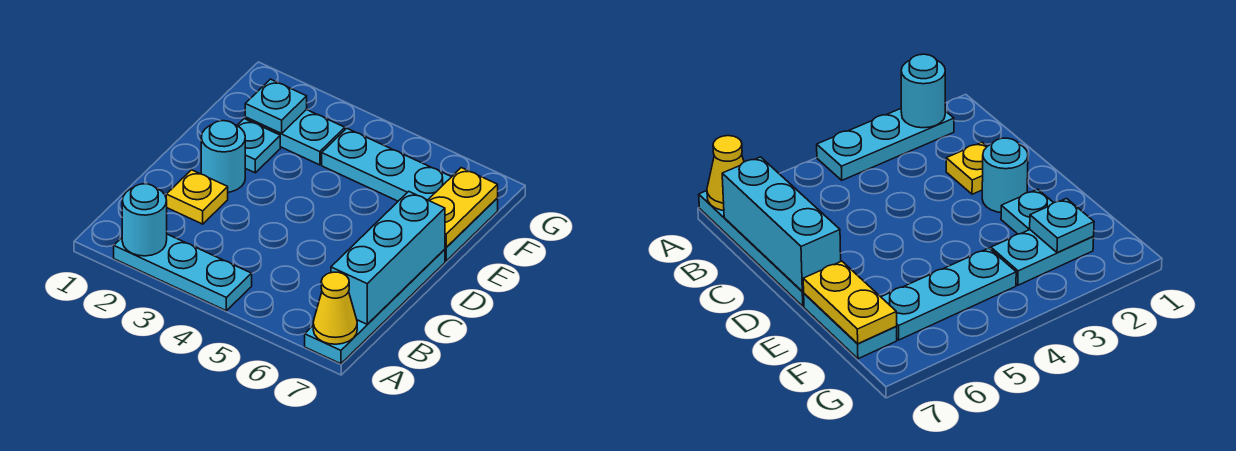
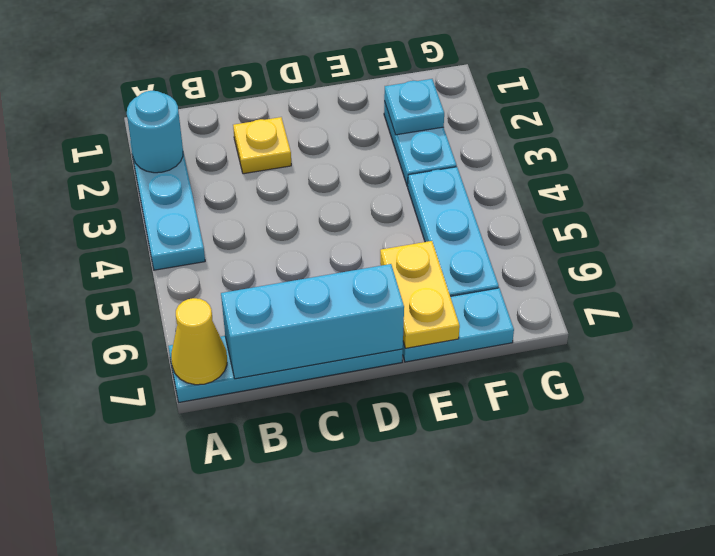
cyan 1x1 round brick [201,121,245,192] -> none
cyan 1x1 plate [237,119,280,173] -> none
yellow 1x2 plate [428,168,498,247] -> yellow 1x2 plate turned to [380,241,460,348]

